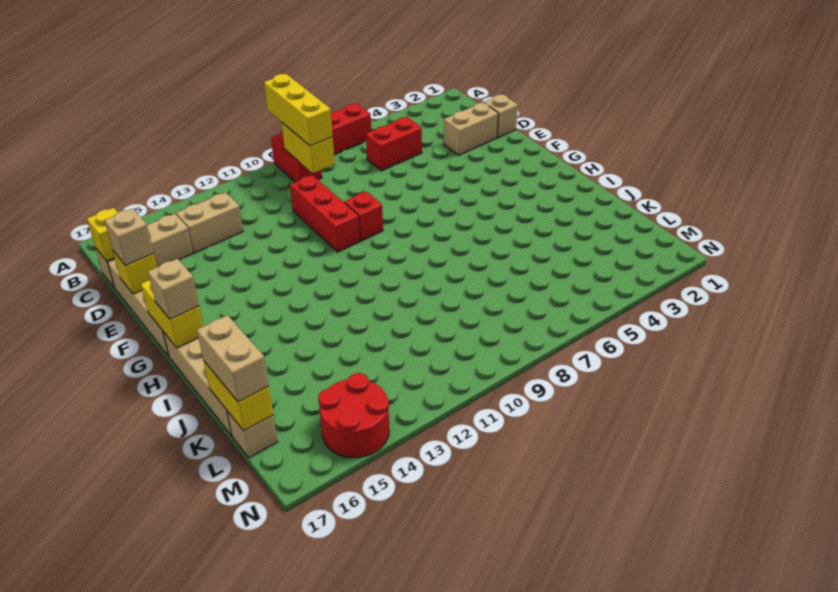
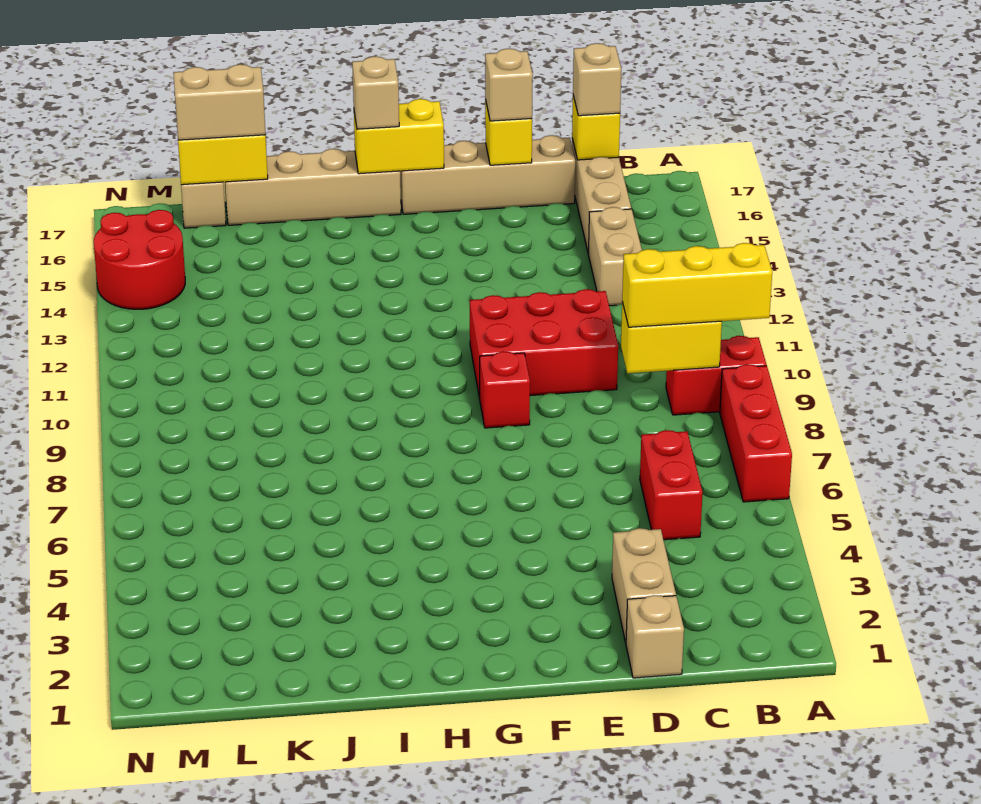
none -> tan 1x1 brick [573,43,621,116]
red 1x3 brick [290,175,360,252] -> red 2x3 brick [470,289,618,399]

